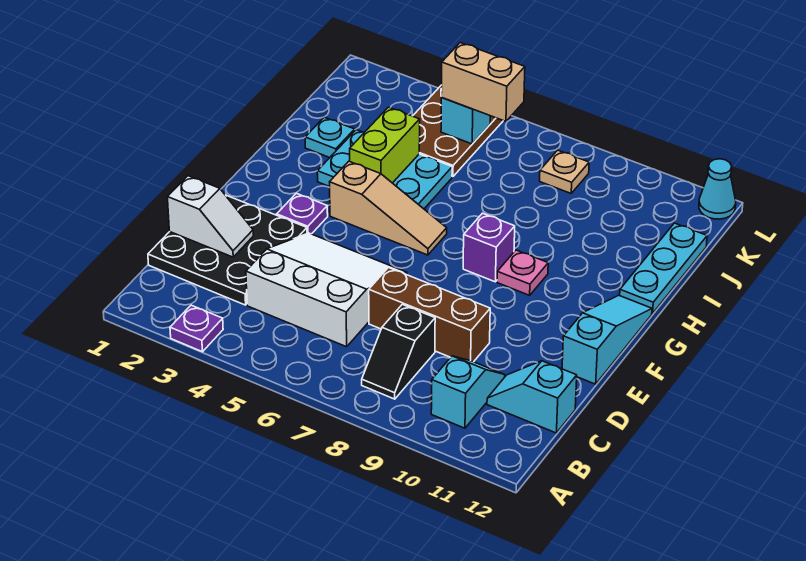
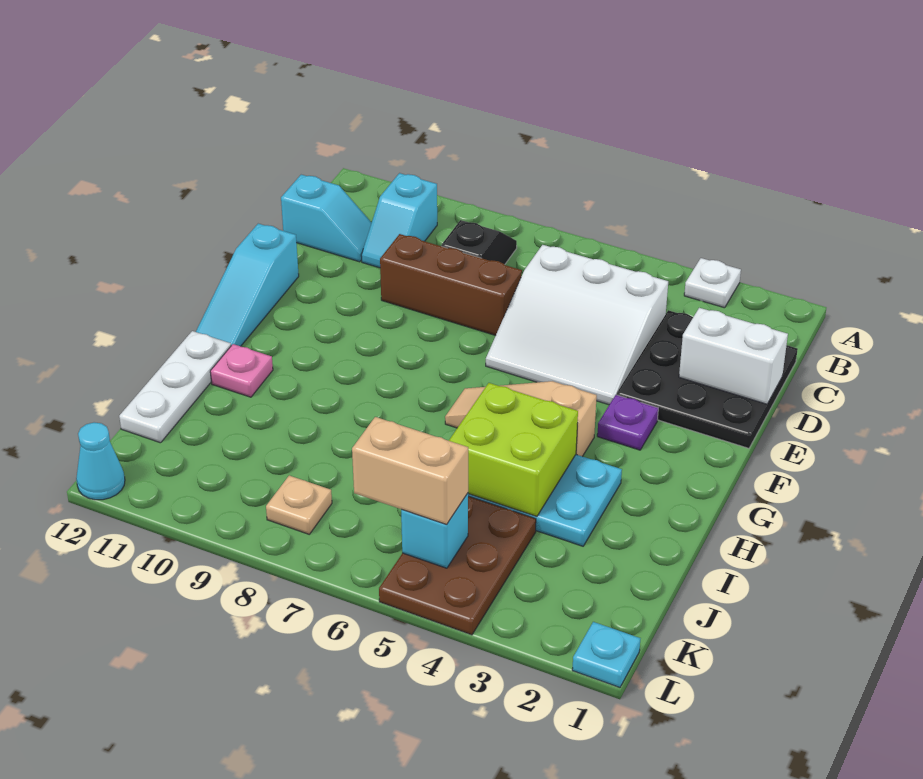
purple 1x1 plate [170,305,223,352] -> white 1x1 plate [684,258,741,308]
white 1x2 slope [168,176,253,257] -> white 1x2 brick [679,308,788,404]
purple 1x1 brick [463,213,515,282] -> none
pink 1x1 plate [497,250,548,295] -> pink 1x1 plate moved to [210,344,273,397]
lime 1x2 brick [350,107,420,183] -> lime 2x2 brick [449,383,578,516]
cyan 1x3 plate [620,223,707,314] -> white 1x3 plate [119,331,231,443]
cyan 1x1 plate [305,117,355,158] -> cyan 1x1 plate moved to [572,622,640,687]

